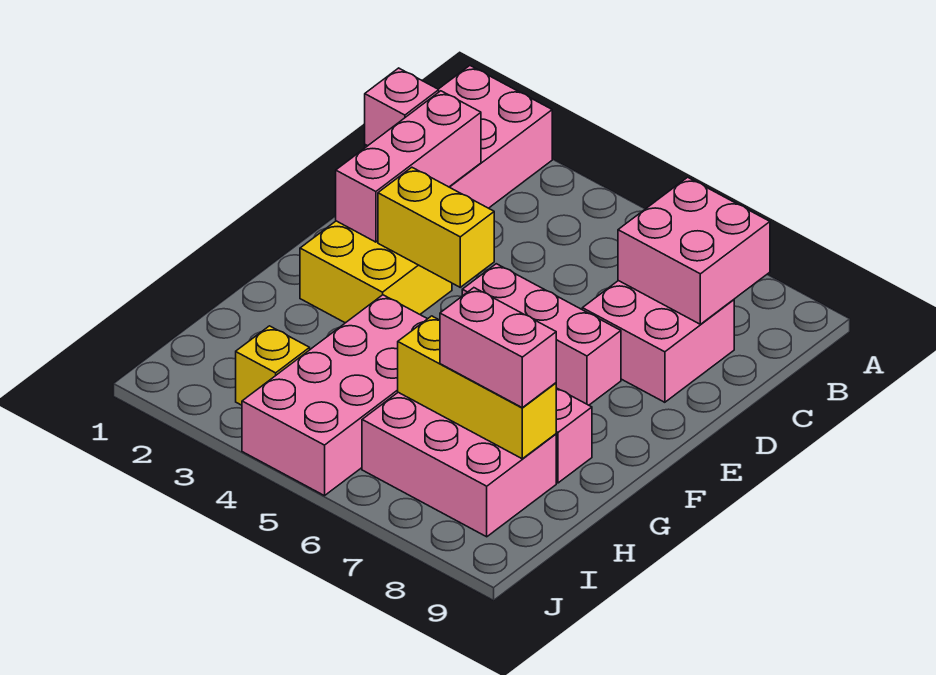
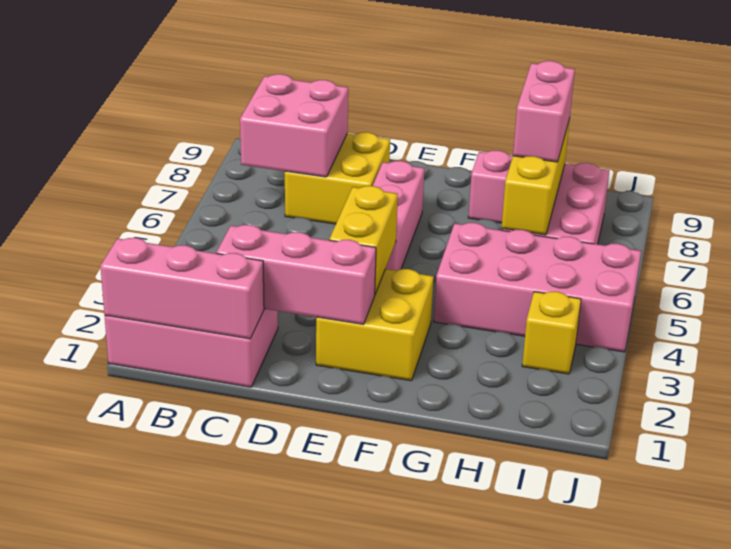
pink 1x1 brick [365,68,439,146] -> pink 1x3 brick [100,238,264,339]
pink 2x2 brick [582,281,734,402] -> yellow 2x2 brick [285,132,390,224]

